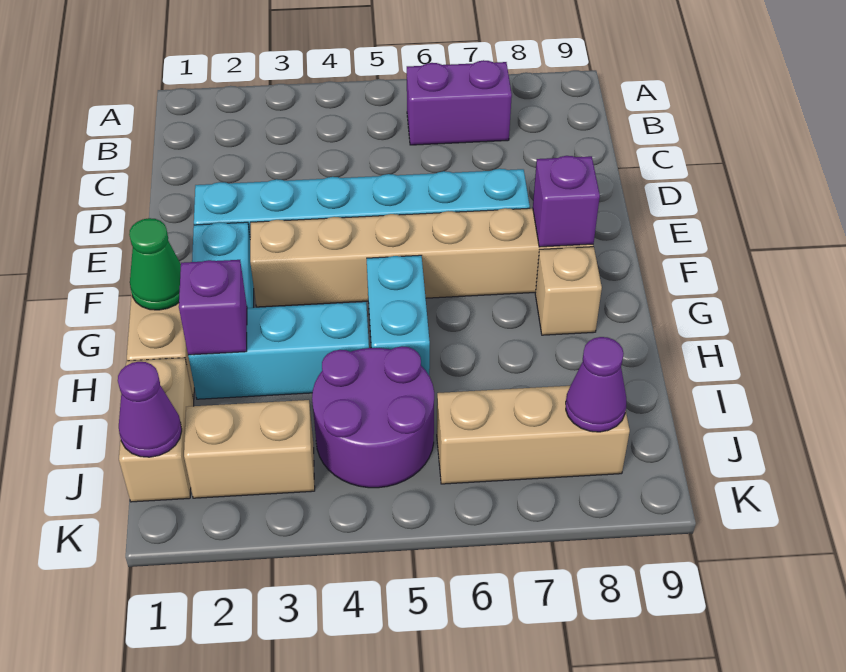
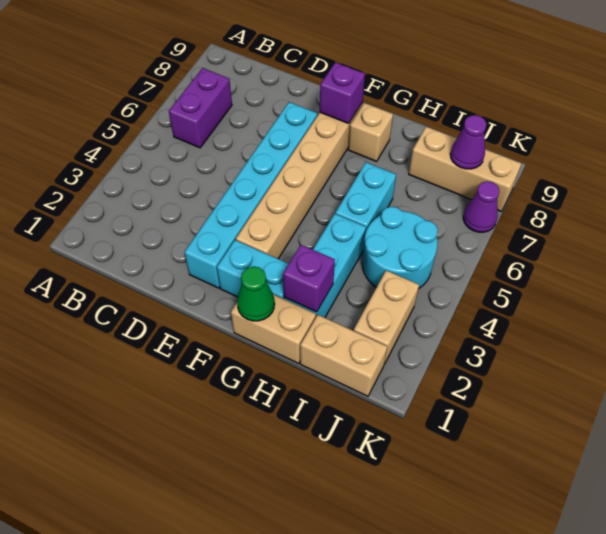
cyan 1x2 brick [367,255,430,375] -> cyan 1x2 brick turned to [335,162,396,230]
purple 2x2 round brick [312,346,434,488] -> cyan 2x2 round brick [362,207,438,288]
purple 1x1 cone [118,362,182,457] -> purple 1x1 cone moved to [463,181,499,232]
tan 1x3 brick [437,386,630,484] -> tan 1x3 brick turned to [409,127,522,212]

